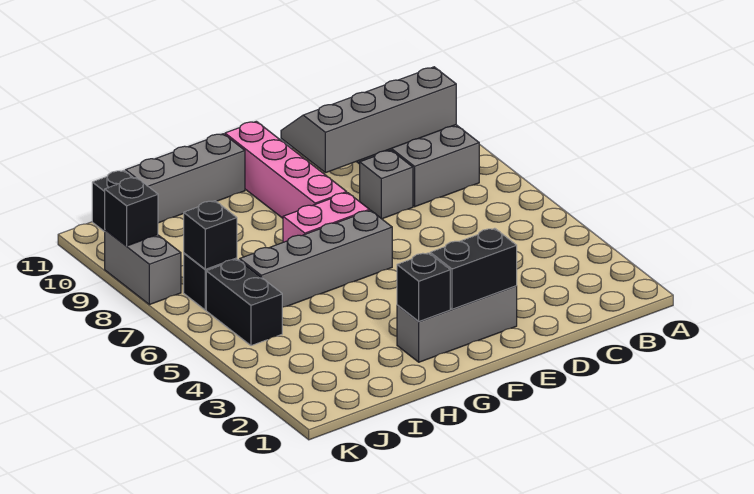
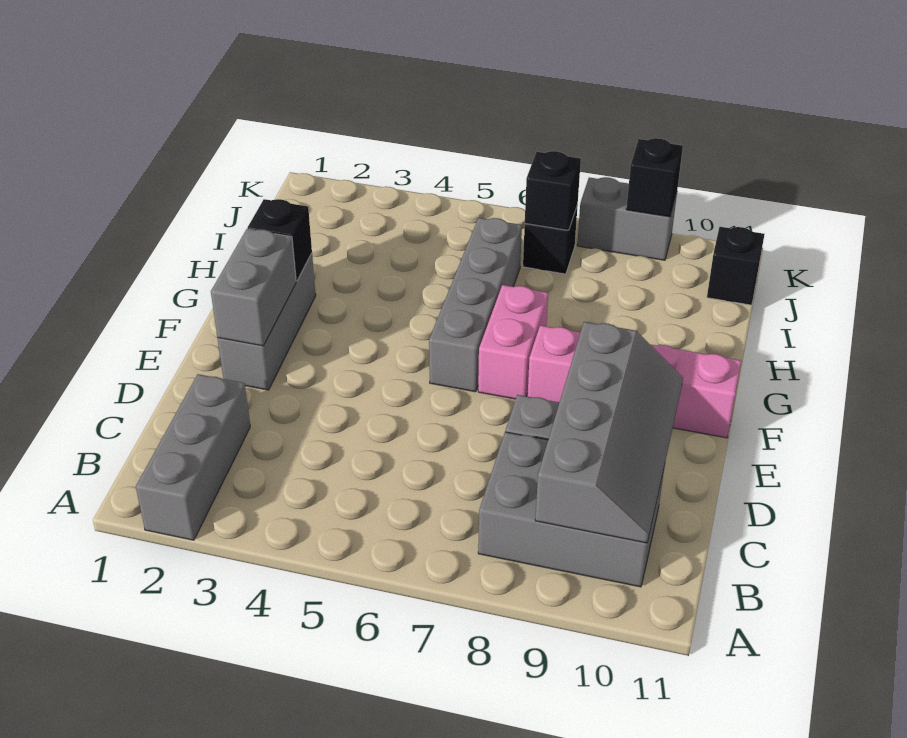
black 1x2 brick [430,228,517,309] -> grey 1x2 brick [211,229,296,346]
grey 1x3 brick [125,134,245,223] -> grey 1x3 brick moved to [136,374,250,540]
black 1x2 brick [206,259,282,346] -> none

